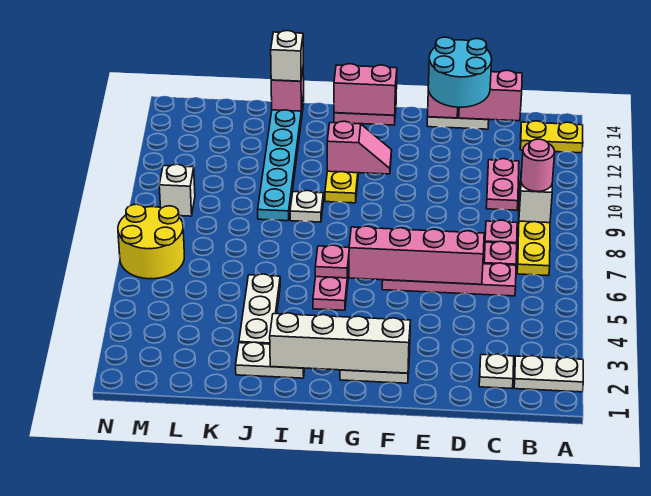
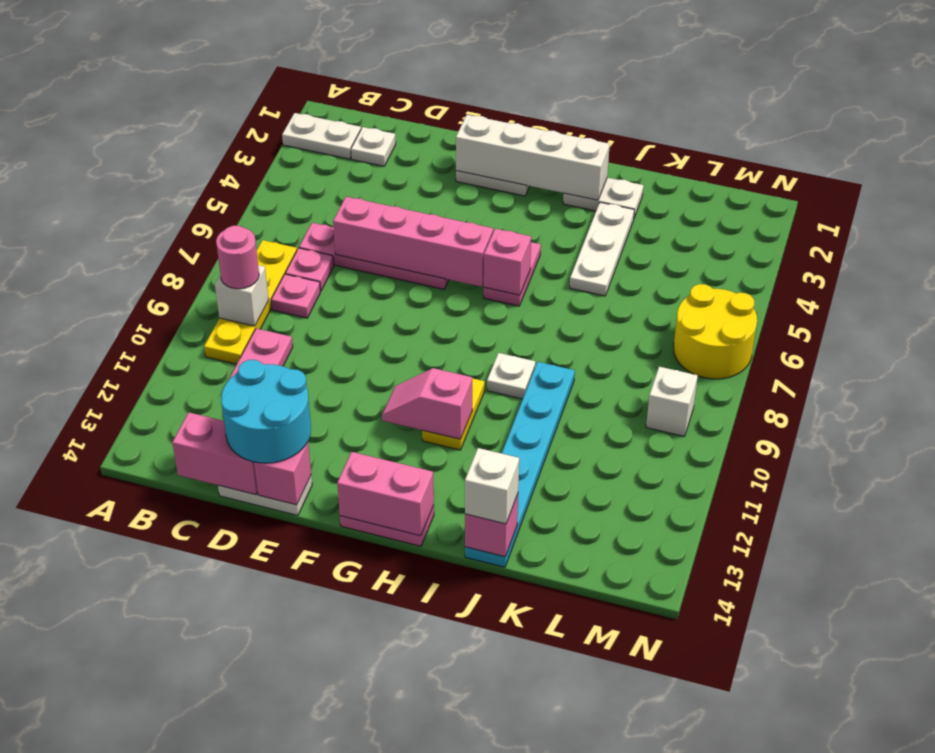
yellow 1x2 plate [520,121,583,153] -> none
pink 1x1 plate [315,245,349,278] -> pink 1x1 brick [484,229,531,295]

